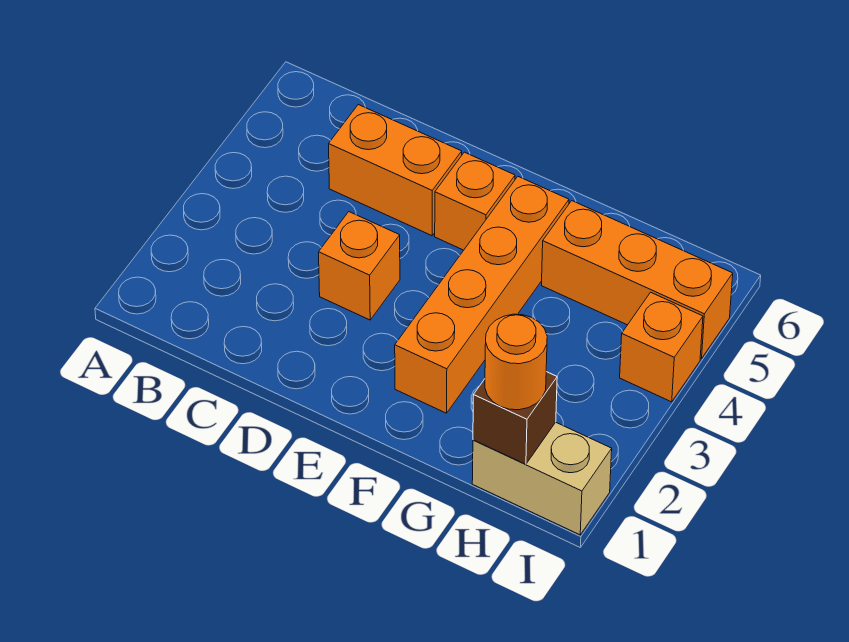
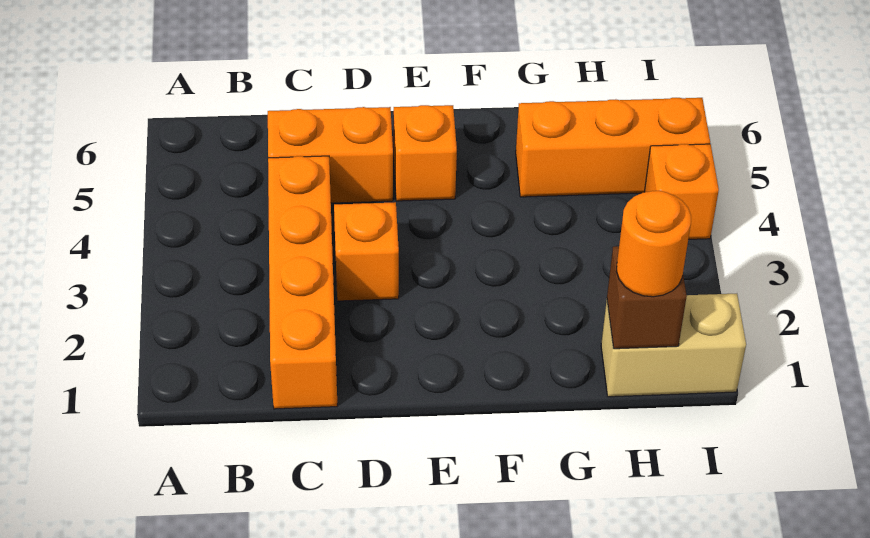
orange 1x4 brick [395,177,569,413] -> orange 1x4 brick moved to [268,156,337,409]

